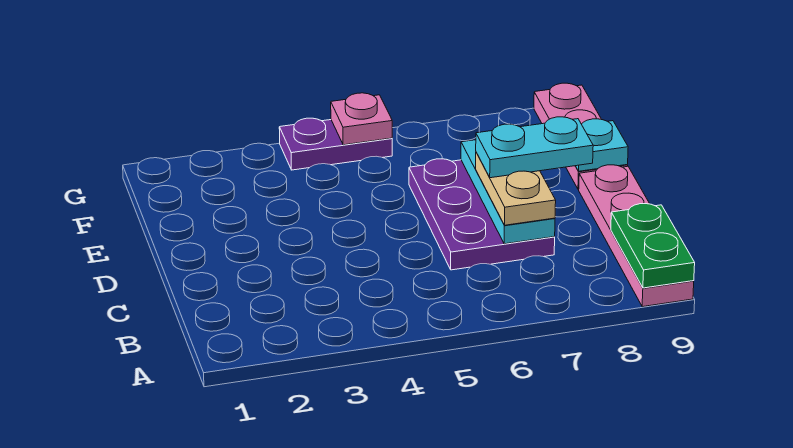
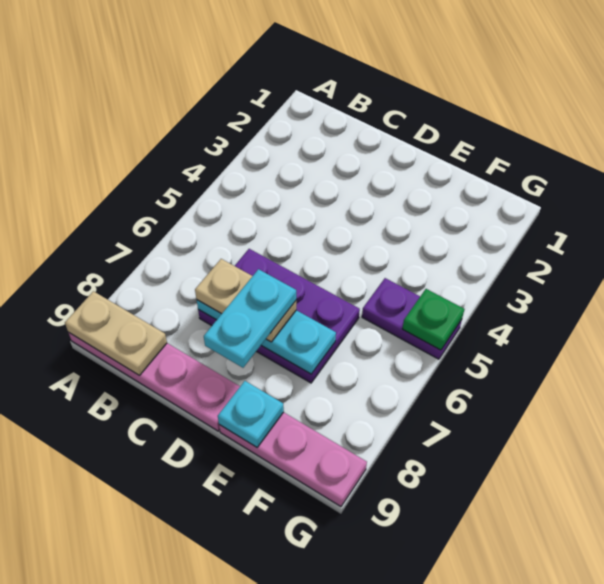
green 1x2 plate [611,204,695,288] -> tan 1x2 plate [65,291,167,376]
purple 1x2 plate [279,118,392,170] -> purple 1x2 plate turned to [362,278,462,359]
pink 1x1 plate [331,93,392,145] -> green 1x1 plate [402,289,464,350]

